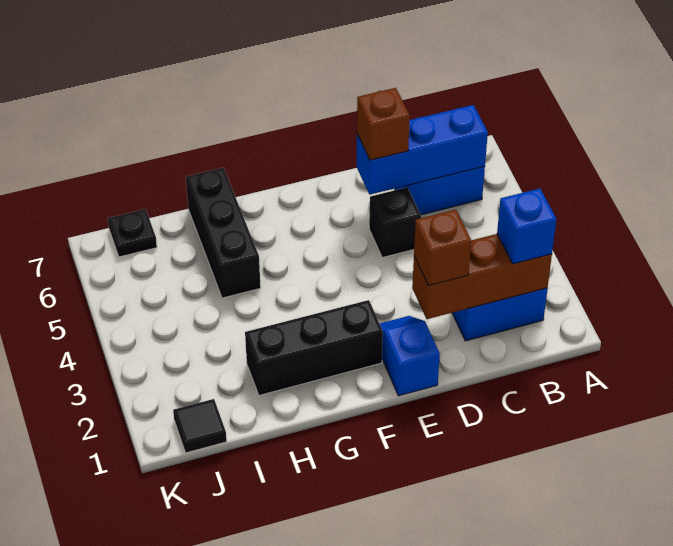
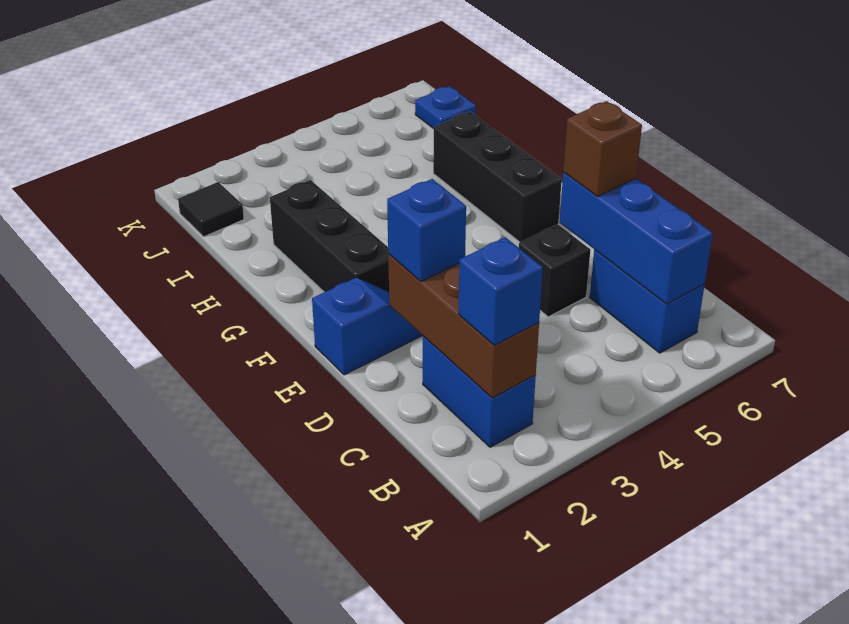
brown 1x1 brick [414,210,471,286] -> blue 1x1 brick [387,179,466,281]
black 1x3 brick [186,168,261,298] -> black 1x3 brick turned to [433,112,562,242]
black 1x1 plate [108,209,157,257] -> blue 1x1 plate [415,86,476,129]

